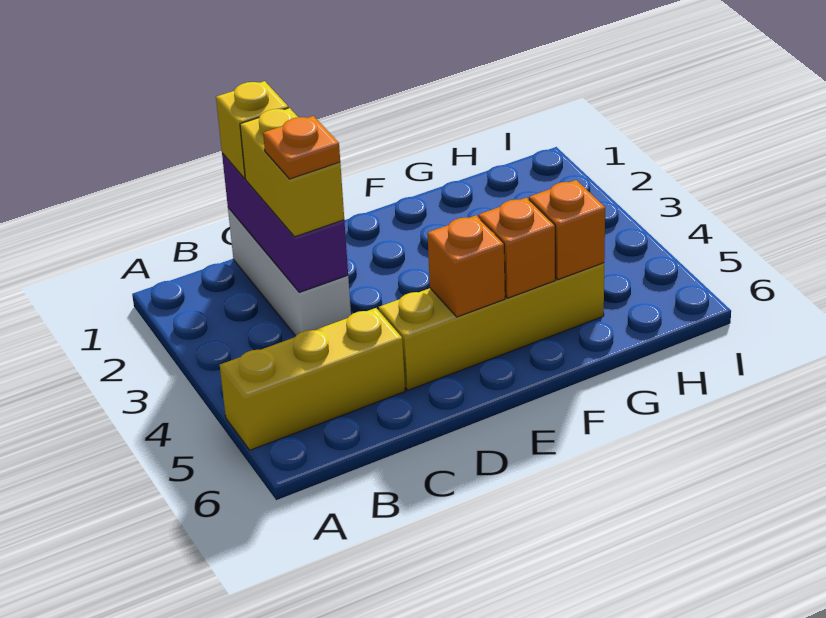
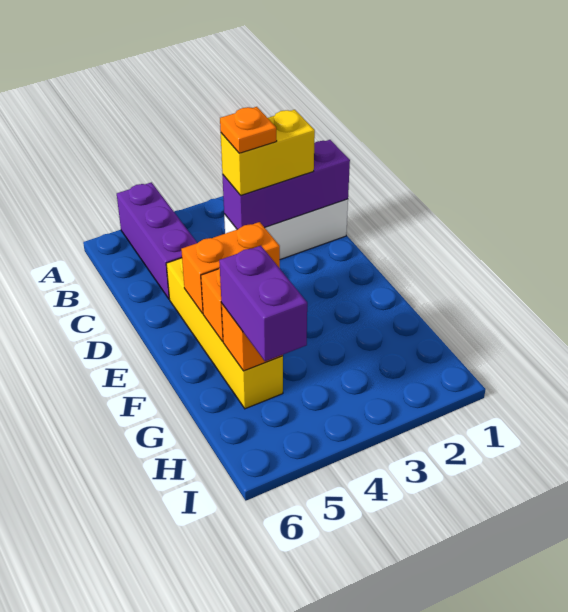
yellow 1x3 brick [220,308,405,450] -> purple 1x3 brick [117,182,197,299]
yellow 1x1 brick [216,81,288,179] -> none
orange 1x1 brick [427,215,505,317] -> orange 1x2 brick [181,222,280,314]
none -> purple 1x2 brick [219,246,307,361]

